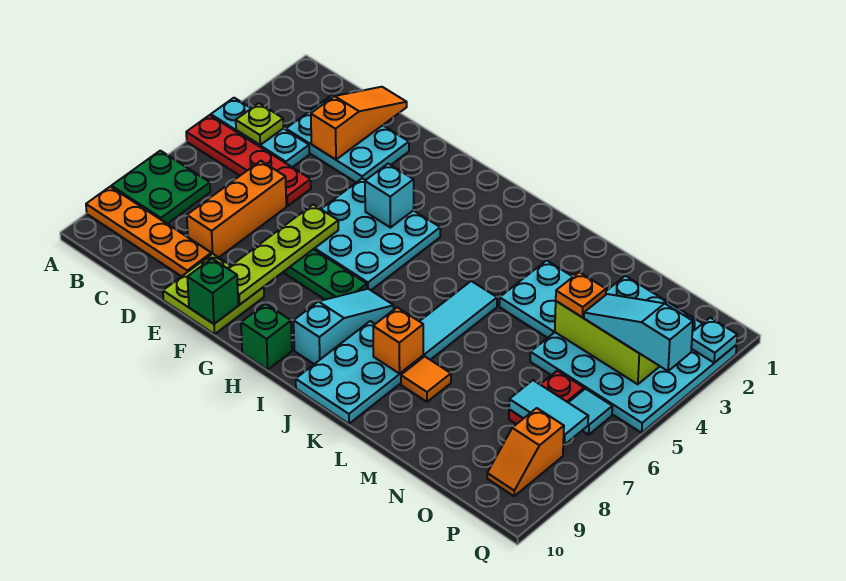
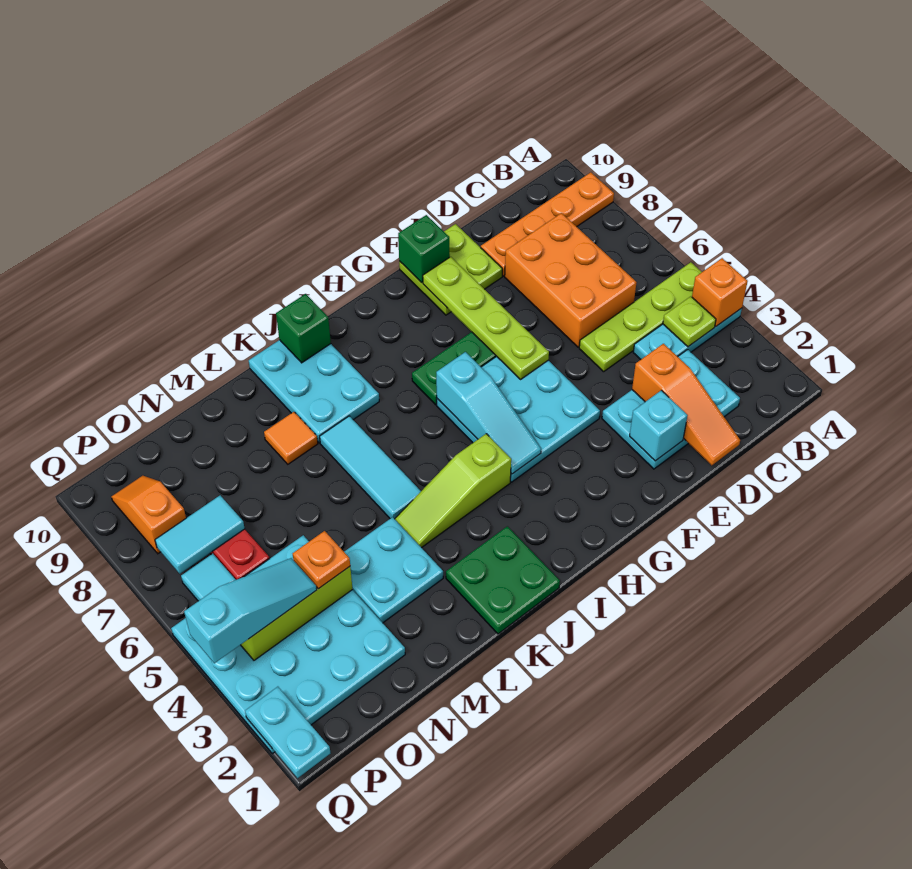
red 1x4 plate [186,115,311,206] -> lime 1x4 plate [579,262,702,372]
green 2x2 plate [111,151,210,224] -> green 2x2 plate moved to [446,526,560,634]
orange 1x3 brick [187,161,286,257] -> orange 2x3 brick [505,213,637,347]
cyan 1x1 brick [365,164,414,228] -> cyan 1x1 brick moved to [630,390,688,461]
green 1x1 brick [241,304,292,370] -> green 1x1 brick moved to [276,294,331,363]
none -> lime 1x3 slope [395,434,511,548]
cyan 1x3 slope [294,289,394,364] -> cyan 1x3 slope moved to [436,352,541,474]
orange 1x1 brick [373,307,423,374] -> orange 1x1 brick moved to [692,258,748,327]
cyan 1x1 plate [691,318,737,363] -> cyan 1x2 plate [245,687,330,778]

